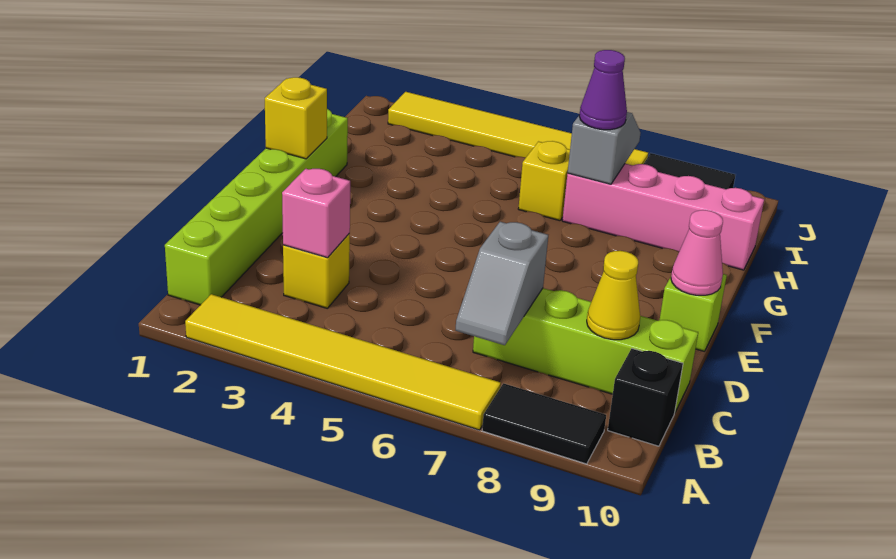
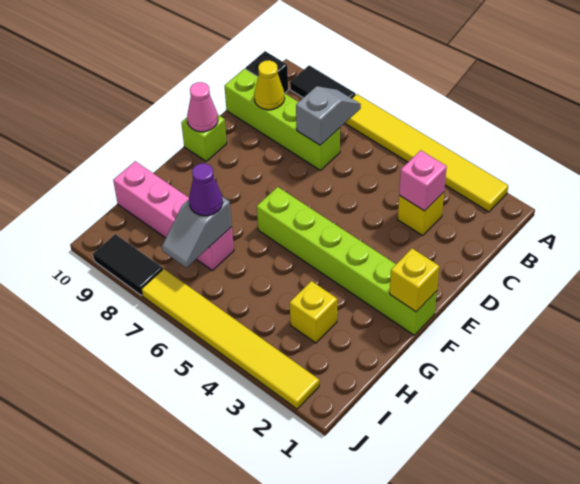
lime 1x6 brick [165,109,348,305] -> lime 1x6 brick turned to [257,187,437,335]
yellow 1x1 brick [518,141,570,221] -> yellow 1x1 brick moved to [290,281,337,343]

